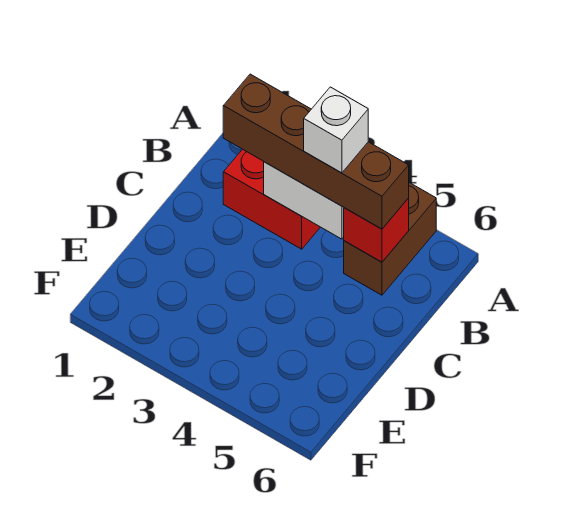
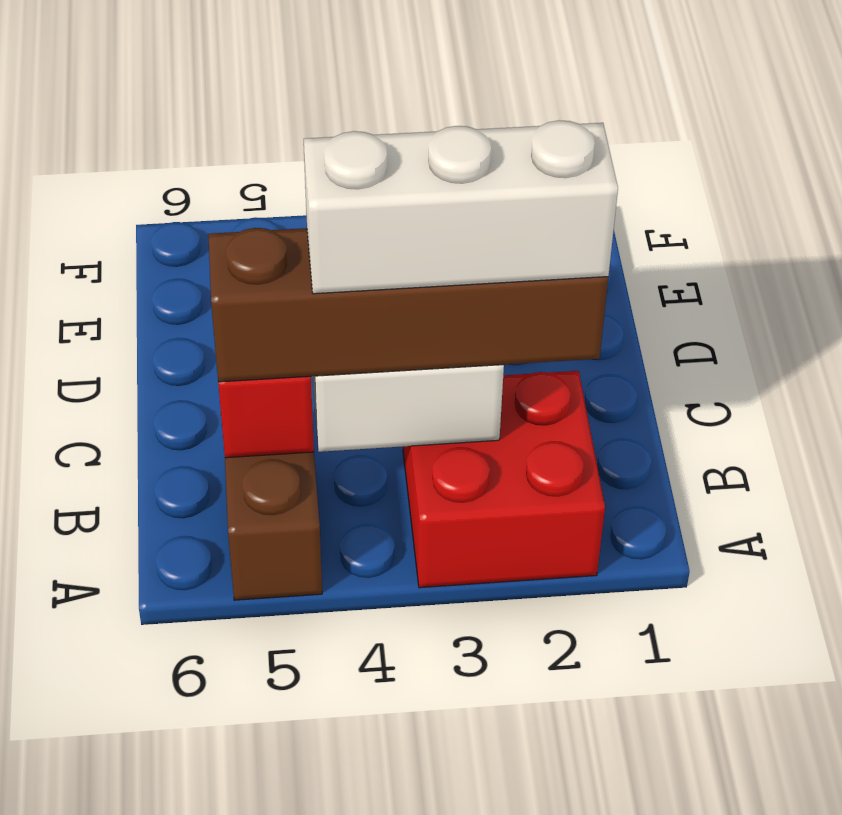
white 1x1 brick [304,87,368,173] -> white 1x3 brick [304,120,618,294]

